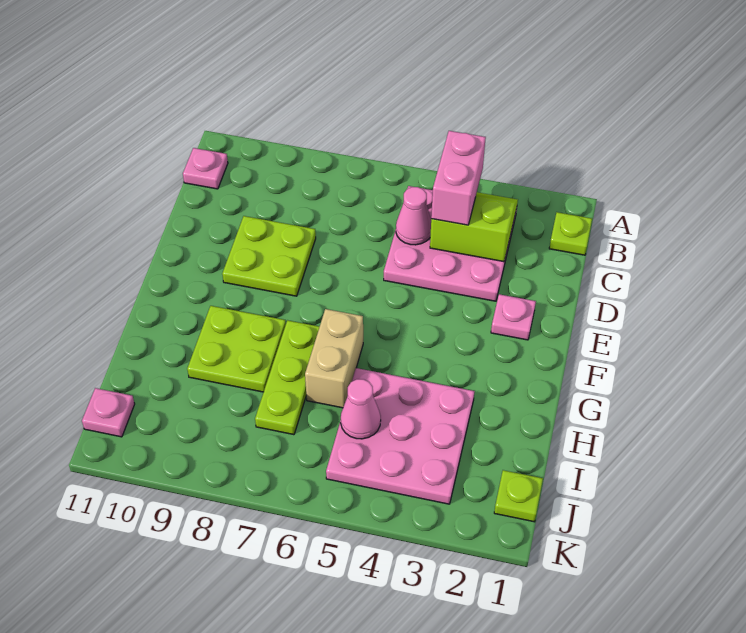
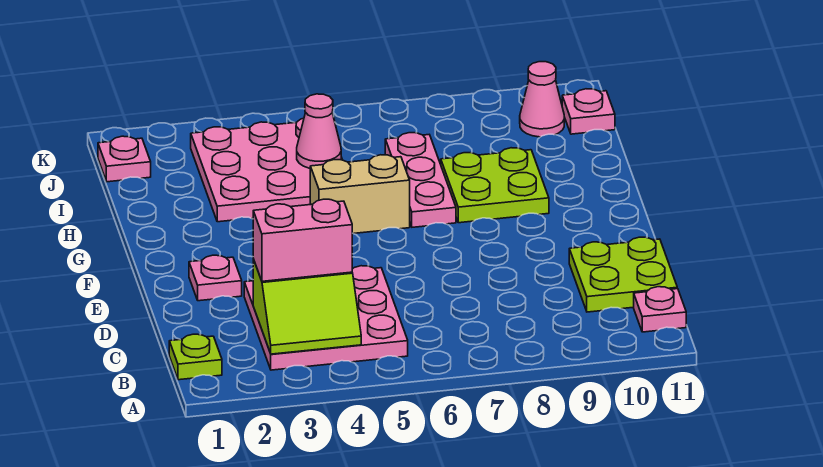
pink 1x2 brick [431,131,486,225] -> pink 1x2 brick turned to [253,199,352,281]
pink 1x1 cone [396,187,431,245] -> pink 1x1 cone moved to [520,62,564,137]
lime 2x2 plate [222,216,316,296] -> lime 2x2 plate moved to [569,237,677,312]
tan 1x2 brick [305,309,363,408] -> tan 1x2 brick turned to [310,155,410,234]
lime 1x3 plate [255,320,320,435] -> pink 1x3 plate [385,133,456,227]
lime 1x1 plate [494,470,543,522] -> pink 1x1 plate [98,136,151,182]

